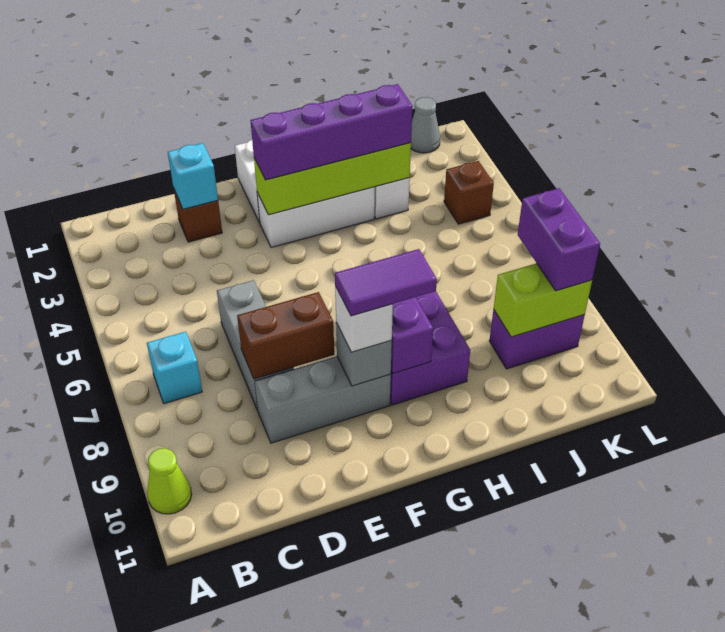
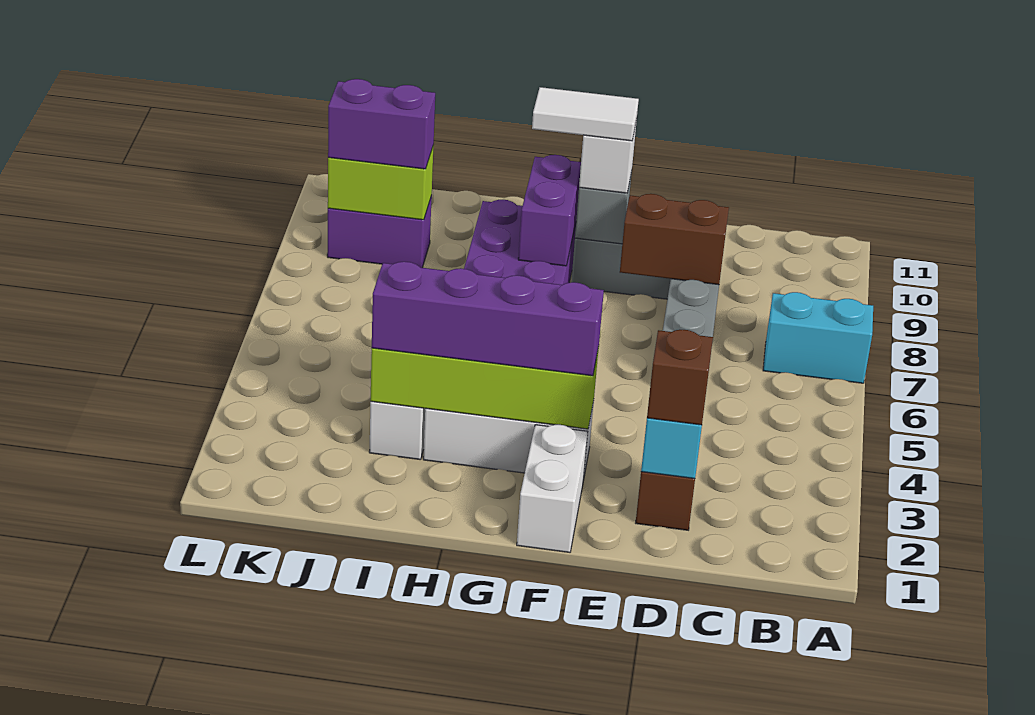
lime 1x1 cone [147,448,192,514] -> none
cyan 1x1 brick [147,332,202,404] -> cyan 1x2 brick [763,292,873,383]
purple 1x2 tile [335,249,437,316] -> white 1x2 tile [532,87,639,141]
grey 1x1 cone [411,97,440,153] -> none
brown 1x1 brick [444,161,494,224] -> brown 1x1 brick moved to [647,330,713,425]
purple 1x2 brick [518,188,600,291] -> purple 1x2 brick turned to [328,79,435,169]

